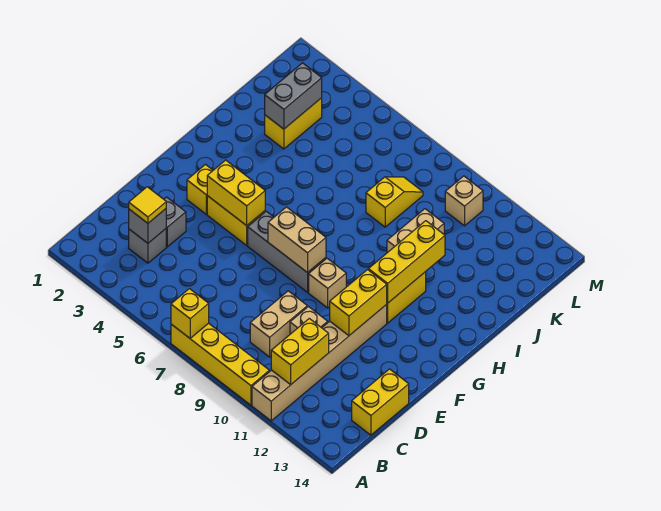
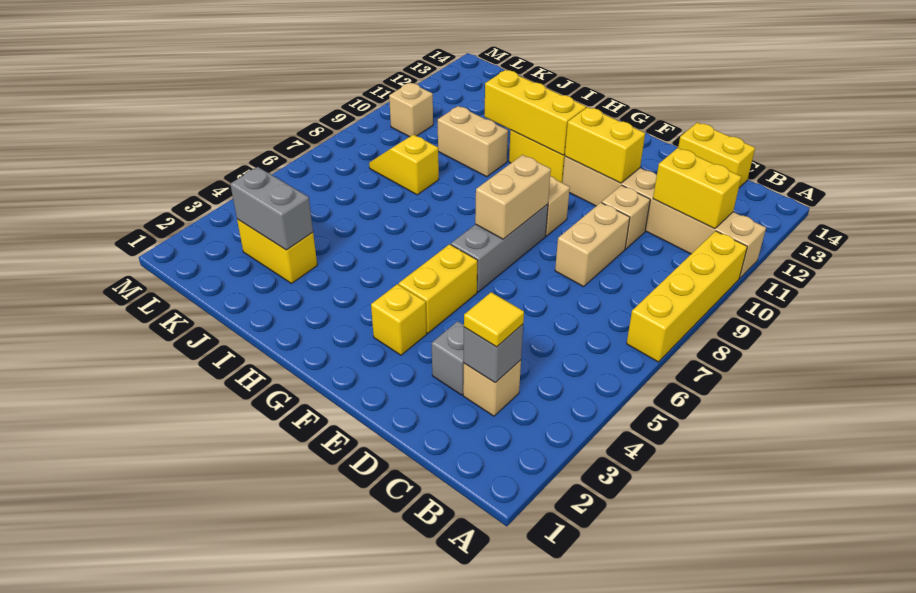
yellow 1x1 brick [171,289,209,338] -> none
grey 1x1 brick [129,229,166,263] -> tan 1x1 brick [463,360,521,416]
tan 1x2 brick [250,291,307,357] -> tan 1x2 brick turned to [555,203,630,287]
yellow 1x2 brick [207,160,265,226] -> none

